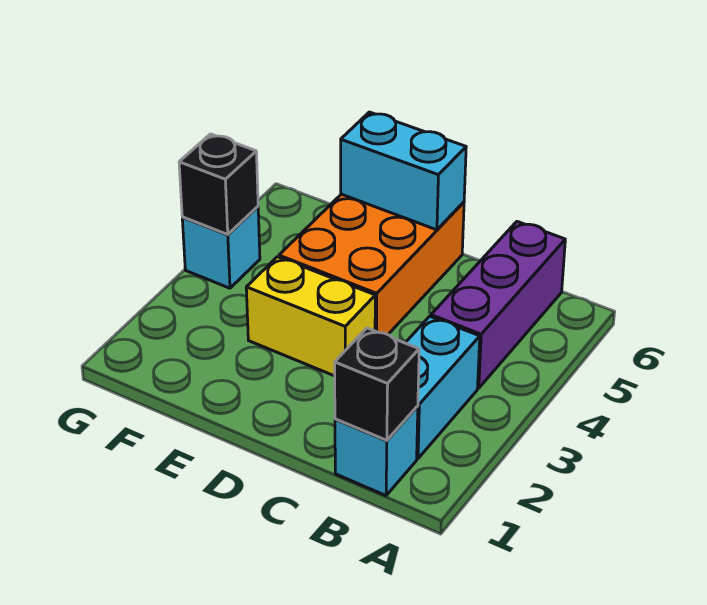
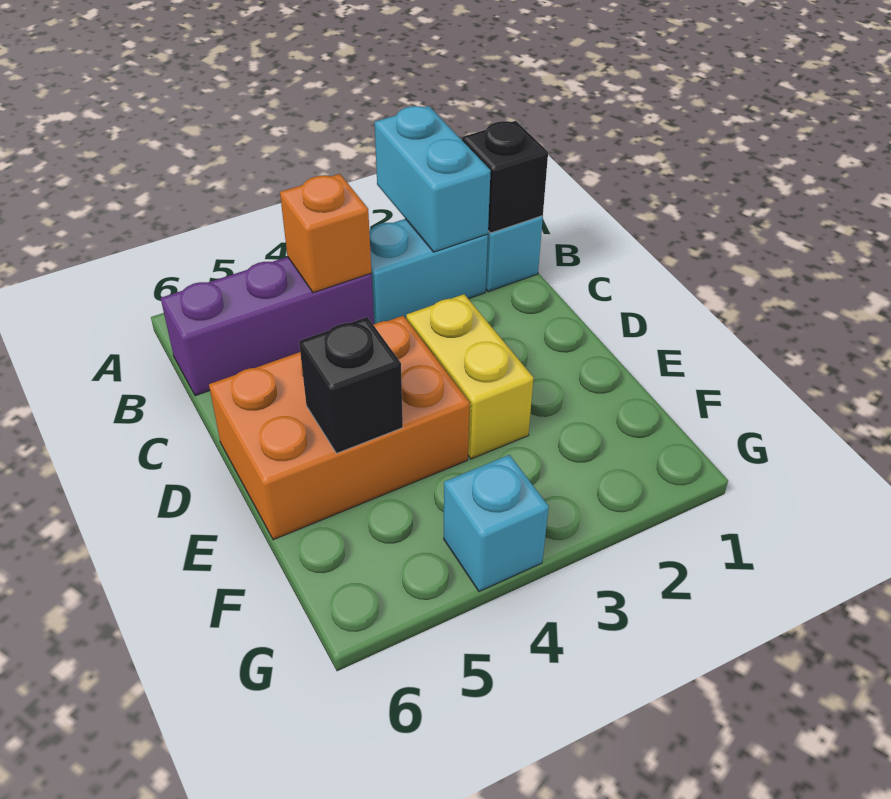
none -> orange 1x1 brick [280,174,371,293]
cyan 1x2 brick [341,112,466,230] -> cyan 1x2 brick moved to [375,106,491,252]
black 1x1 brick [179,134,258,234] -> black 1x1 brick moved to [299,317,403,453]

